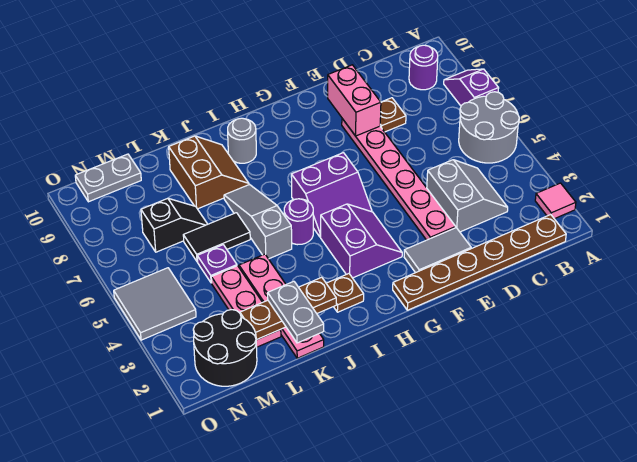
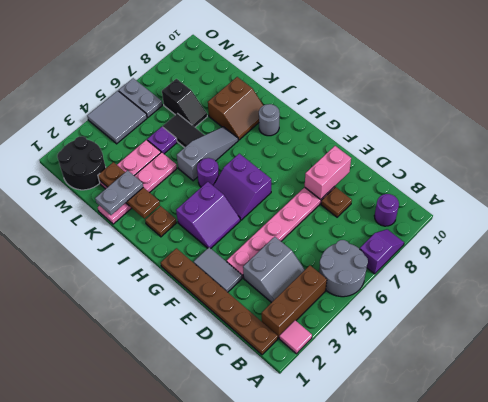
none -> brown 1x3 brick [262,265,327,338]
grey 1x2 plate [75,154,141,202] -> grey 1x2 plate moved to [119,78,162,117]

